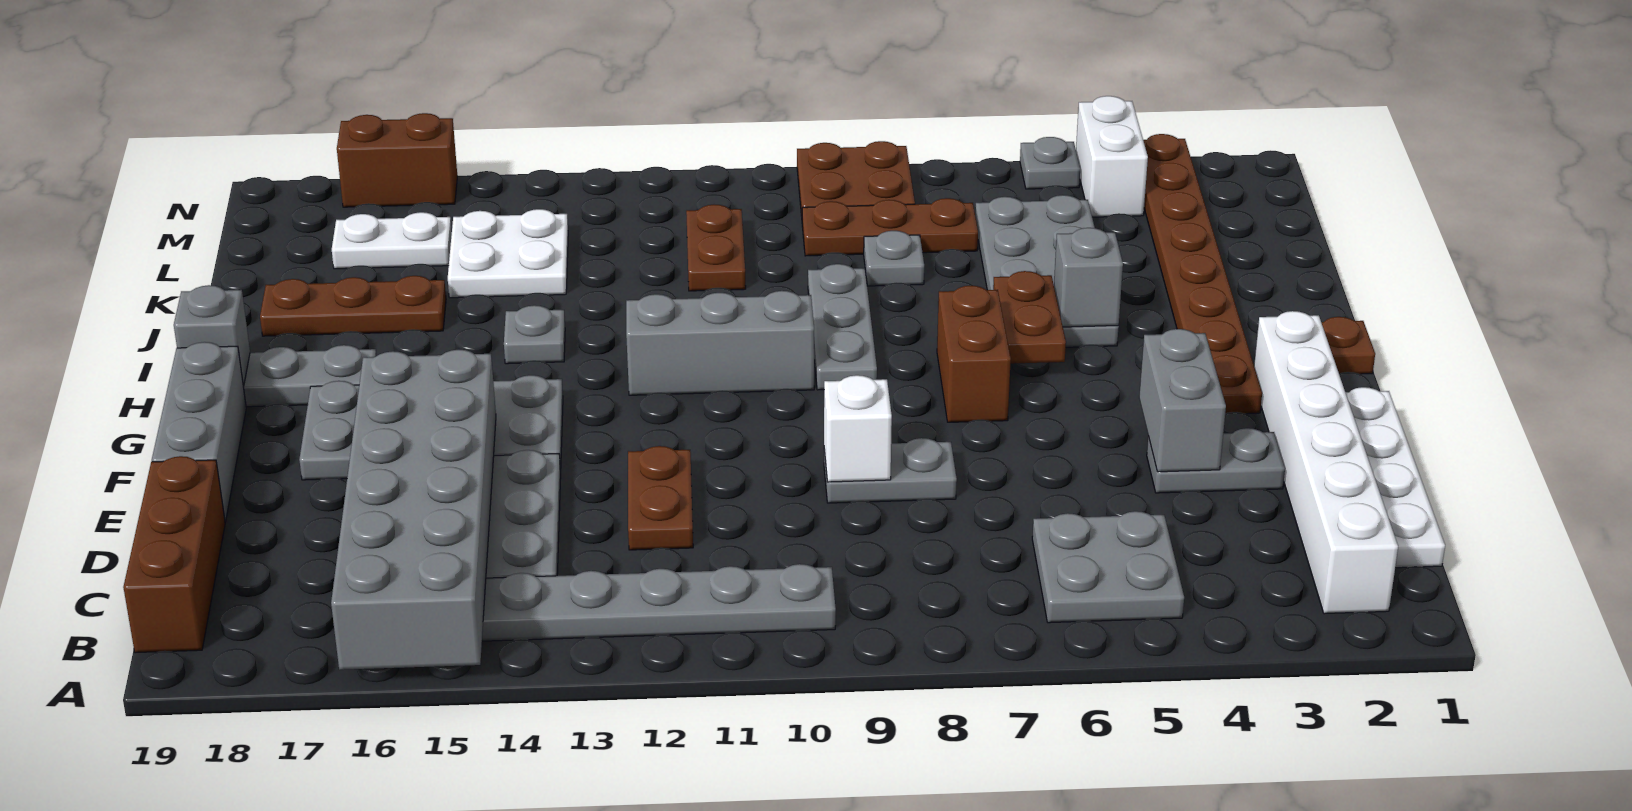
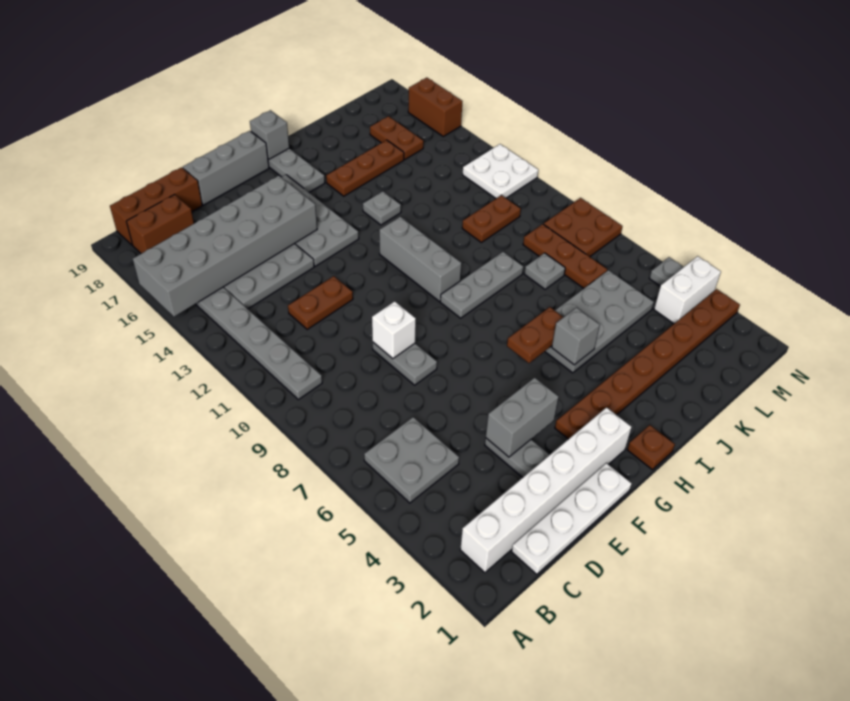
brown 1x2 brick [937,286,1011,422] -> brown 1x2 brick moved to [126,195,194,253]
brown 1x3 plate [260,276,446,336] -> brown 1x3 plate turned to [326,140,404,196]
white 2x2 plate [448,209,568,298] -> white 2x2 plate moved to [463,144,538,198]
white 1x2 plate [332,212,452,269] -> brown 1x2 plate [370,116,424,160]

